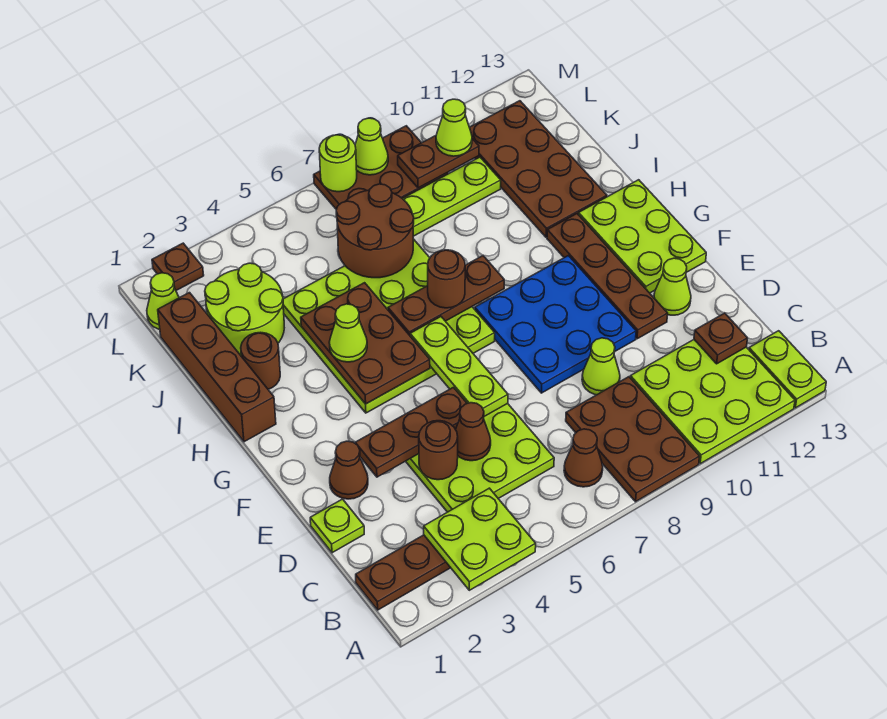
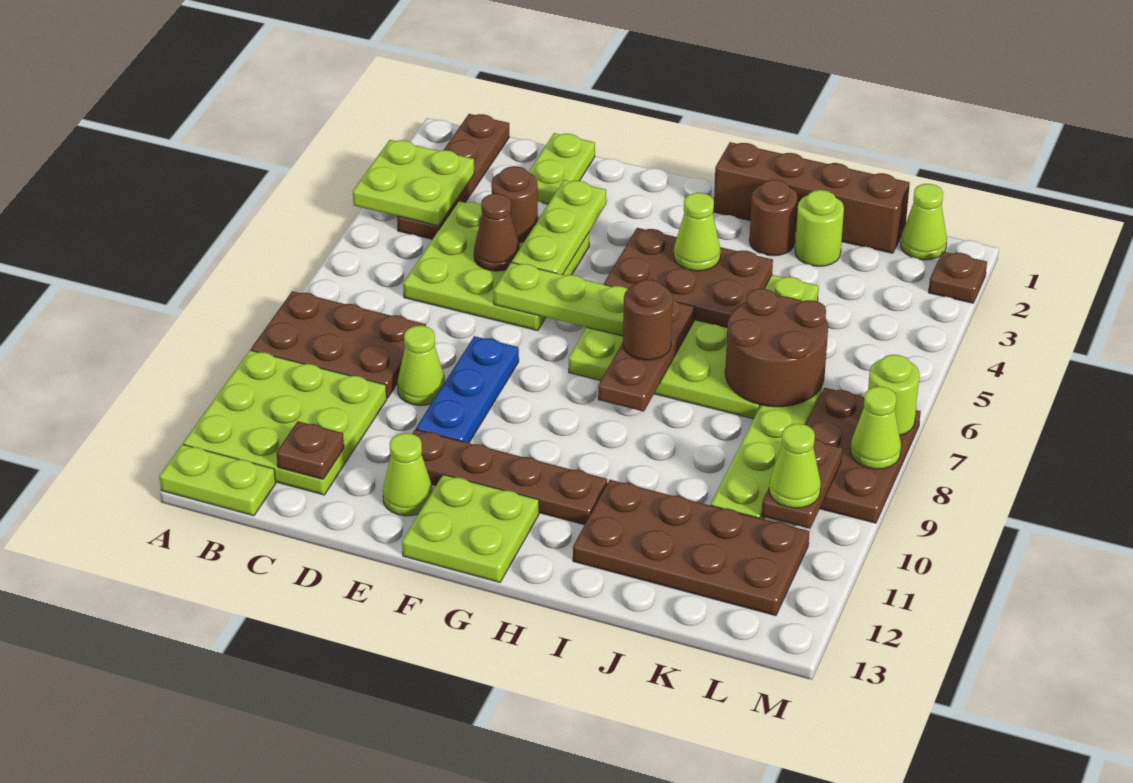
brown 1x1 cone [564,429,603,487] -> none
lime 1x1 plate [310,499,364,553] -> lime 1x2 plate [529,133,595,204]
brown 1x1 cone [330,441,368,499] -> none
brown 1x3 plate [355,387,467,477] -> lime 1x3 plate [512,180,606,275]
blue 3x3 plate [475,256,636,393] -> blue 1x3 plate [416,336,519,443]
lime 2x3 plate [579,180,706,293] -> lime 2x2 plate [402,475,539,582]
lime 2x2 round brick [205,263,284,355] -> lime 1x1 round brick [795,190,844,266]

